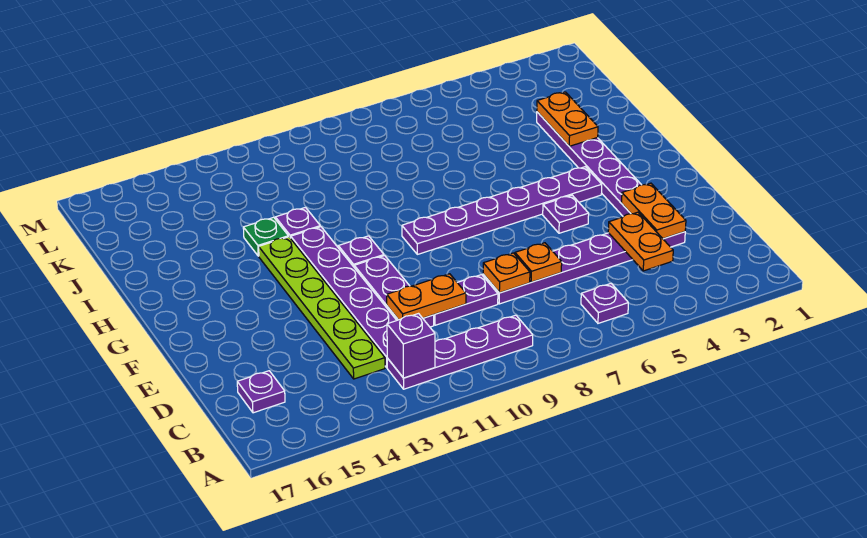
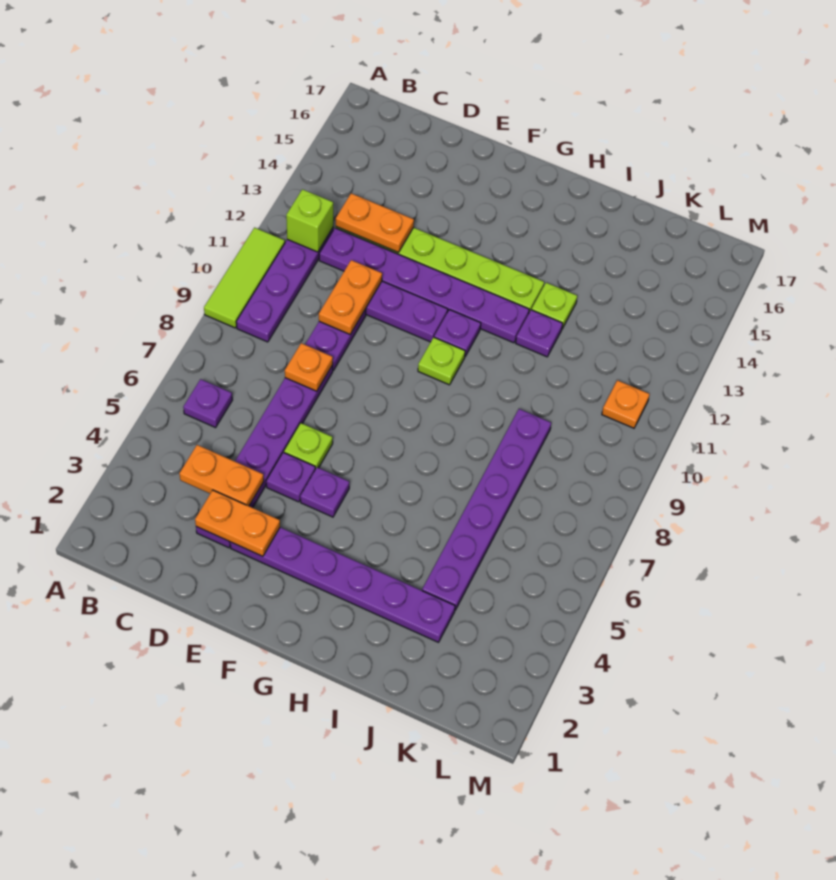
none -> lime 1x3 tile [204,228,285,328]
purple 1x1 brick [387,314,435,378] -> lime 1x1 brick [286,189,333,252]
purple 1x1 plate [237,371,285,413] -> purple 1x1 plate moved to [266,452,315,502]
orange 1x1 plate [515,243,562,282] -> orange 1x1 plate moved to [602,380,650,428]
none -> lime 1x1 plate [284,423,333,469]
purple 1x6 plate [402,167,602,254] -> purple 1x6 plate moved to [422,409,551,610]
none -> lime 1x1 plate [418,338,465,385]
orange 1x2 plate [537,92,598,146] -> orange 1x2 plate moved to [336,193,414,253]
green 1x1 plate [243,217,288,256] -> lime 1x1 plate [532,283,577,329]

